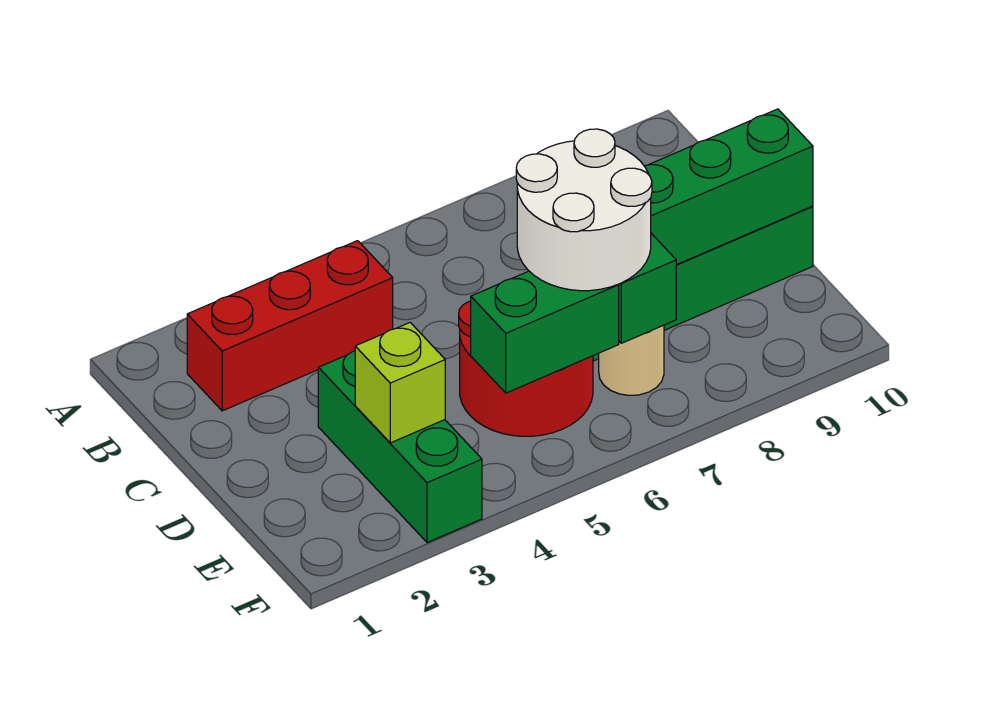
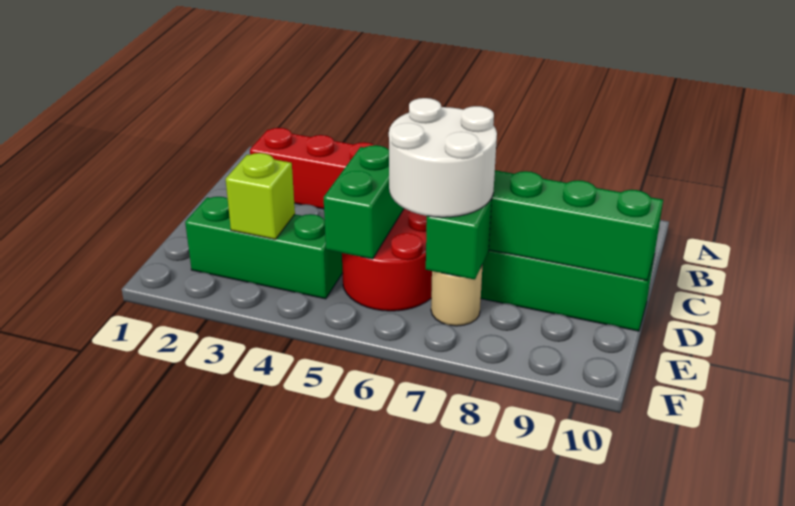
green 1x3 brick [318,351,482,542] -> green 1x3 brick turned to [185,197,343,299]
green 1x2 brick [471,271,619,393] -> green 1x2 brick turned to [324,145,404,259]

